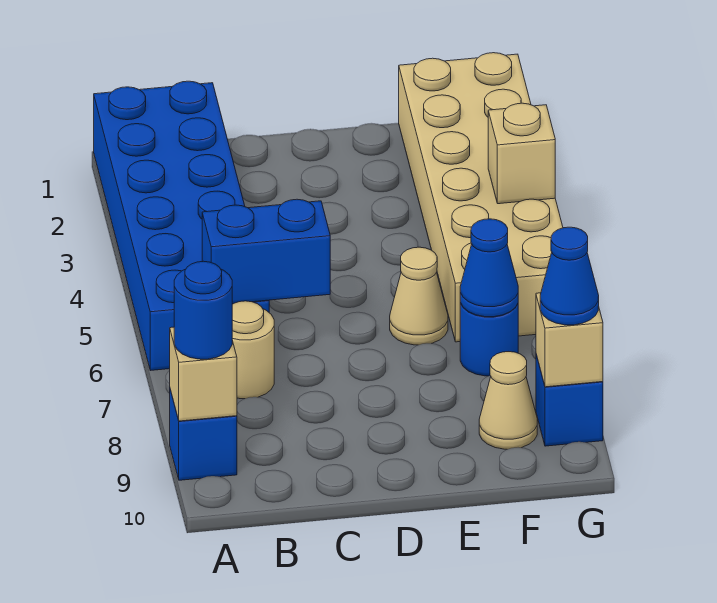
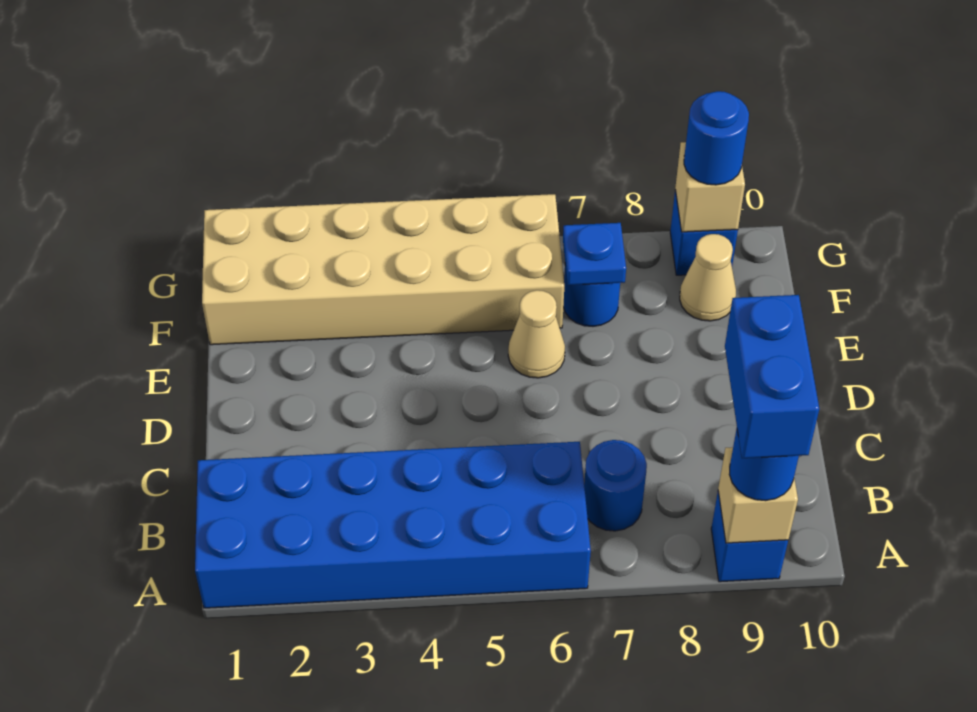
blue 1x2 brick [202,199,330,304] -> blue 1x2 brick moved to [725,295,819,458]
tan 1x1 round brick [232,301,274,399] -> blue 1x1 round brick [584,440,647,531]
blue 1x1 cone [460,219,518,317] -> blue 1x1 plate [563,223,626,285]
tan 1x1 brick [488,103,555,204] -> none
blue 1x1 cone [540,227,599,325] -> blue 1x1 round brick [684,91,749,185]

